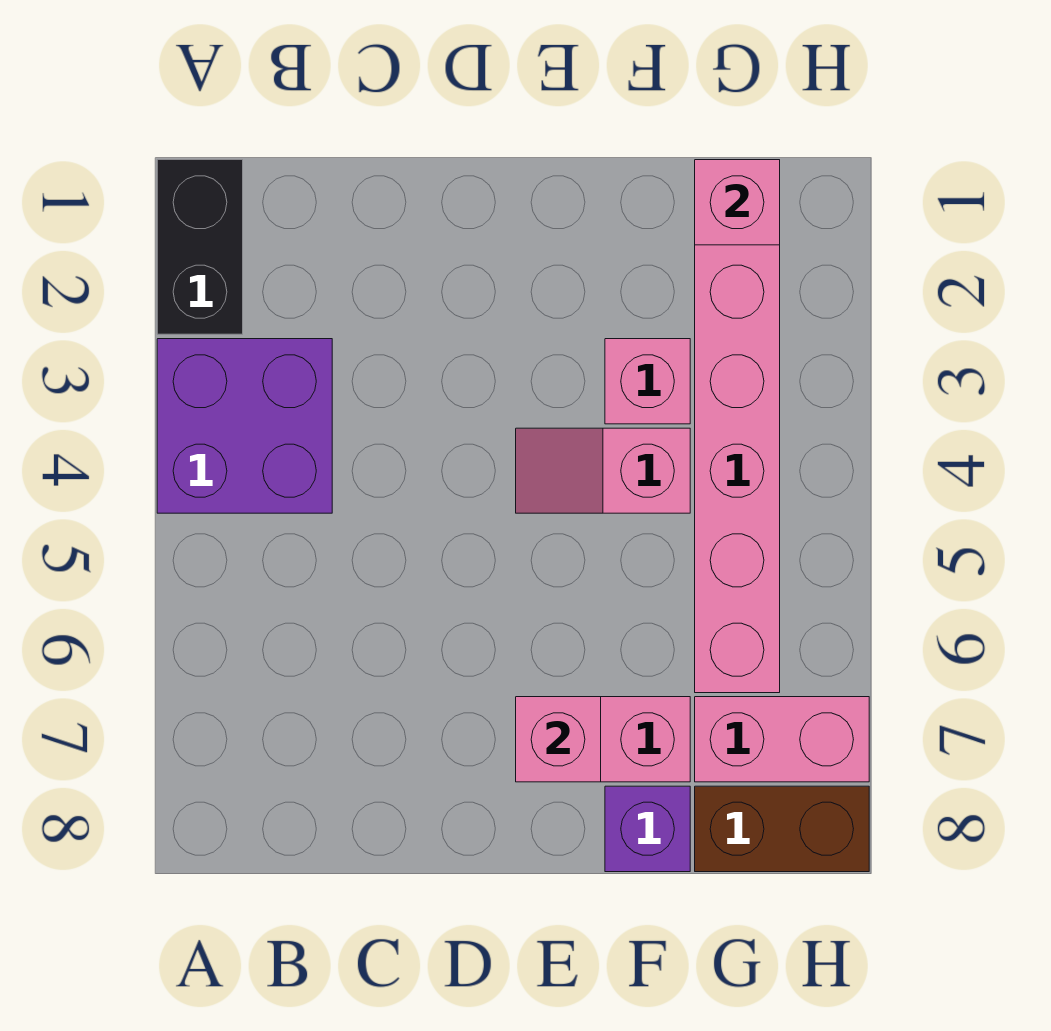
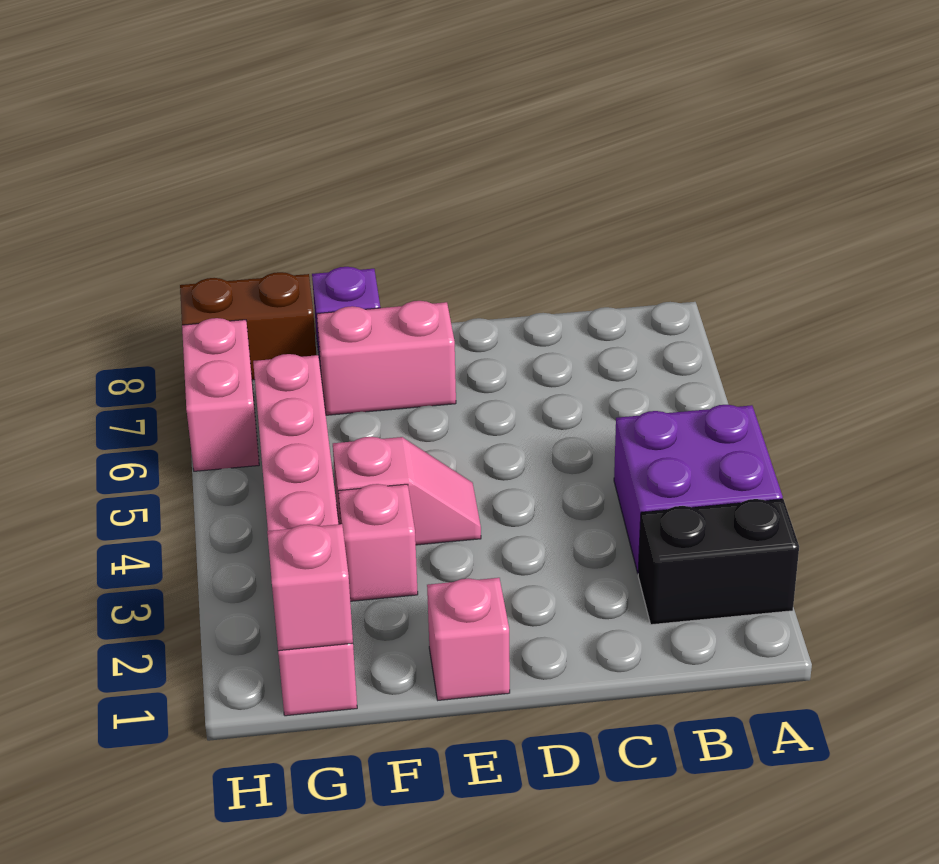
black 1x2 brick [157,160,243,334] -> black 1x2 brick turned to [638,499,799,625]
pink 1x1 brick [516,697,601,782] -> pink 1x1 brick moved to [427,578,510,700]
pink 1x2 brick [695,697,869,782] -> pink 1x2 brick turned to [182,318,259,471]

